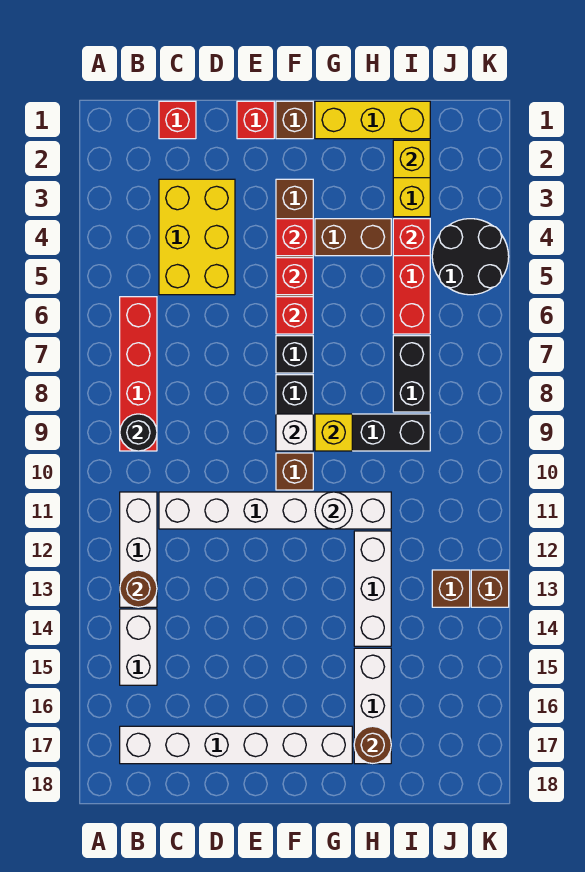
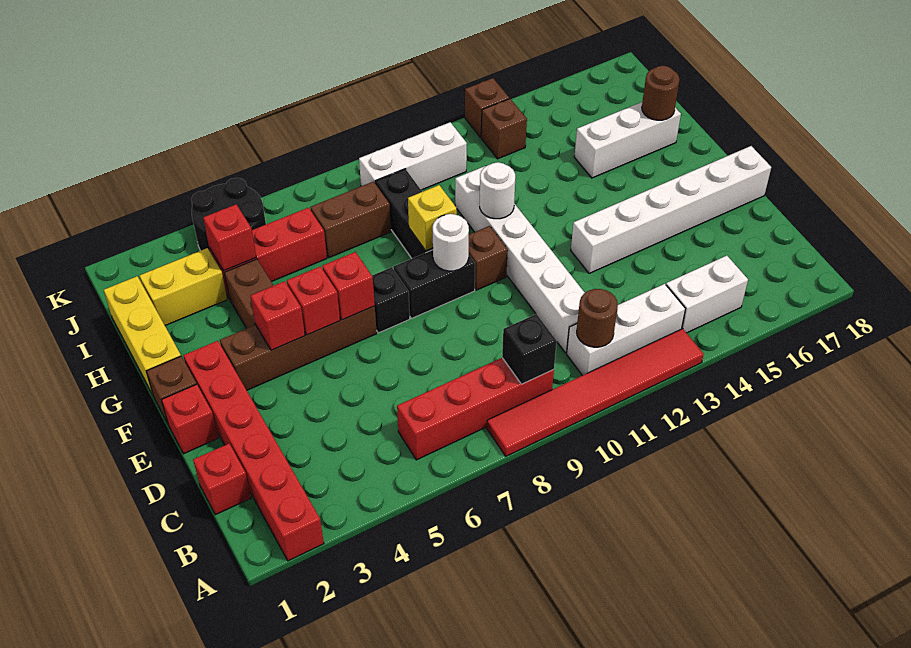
none -> red 1x6 brick [183,341,324,561]
none -> red 1x6 tile [487,329,704,456]
black 1x1 round brick [120,414,157,451] -> black 1x1 brick [502,314,557,384]
brown 1x1 round brick [120,570,157,607] -> brown 1x1 round brick moved to [577,289,618,347]
white 1x6 brick [120,726,352,764] -> white 1x6 brick turned to [571,146,771,273]
yellow 2x3 brick [159,179,235,295] -> none
white 1x1 brick [276,414,313,451] -> white 1x1 round brick [433,214,469,271]
white 1x3 brick [354,531,391,646] -> white 1x3 brick moved to [359,122,467,190]
yellow 1x1 brick [393,140,430,178] -> none
black 1x2 brick [393,336,430,412] -> brown 1x2 brick [310,182,391,258]

